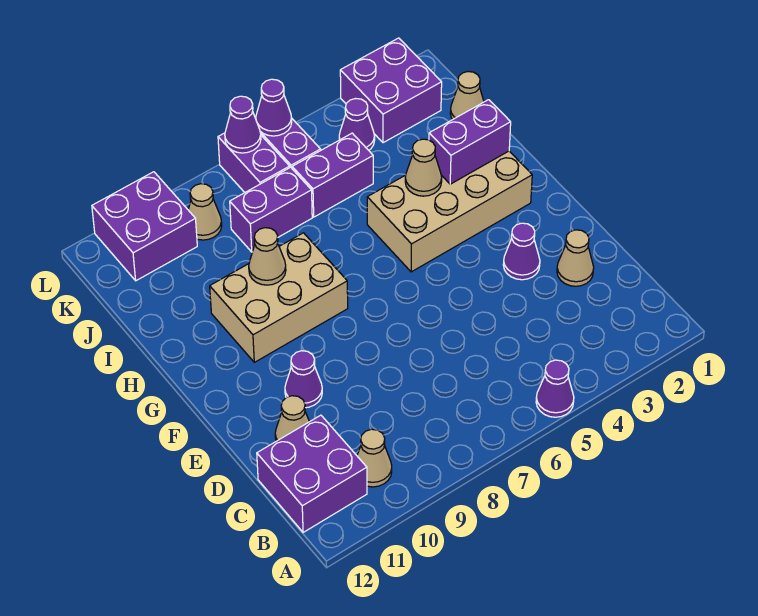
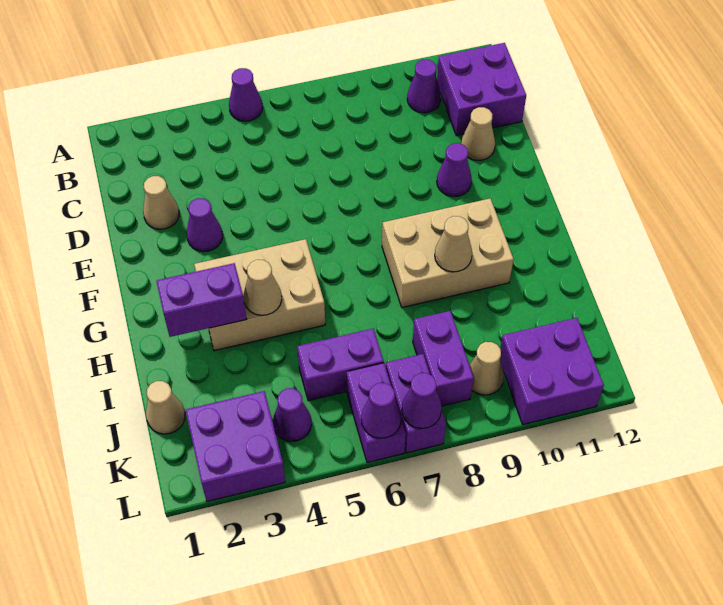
tan 1x1 cone [357,429,392,487] -> purple 1x1 cone [407,60,441,113]
tan 2x4 brick [367,151,532,272] -> tan 2x3 brick [194,239,325,351]
purple 1x2 brick [230,167,312,252] -> purple 1x2 brick turned to [413,311,474,406]

